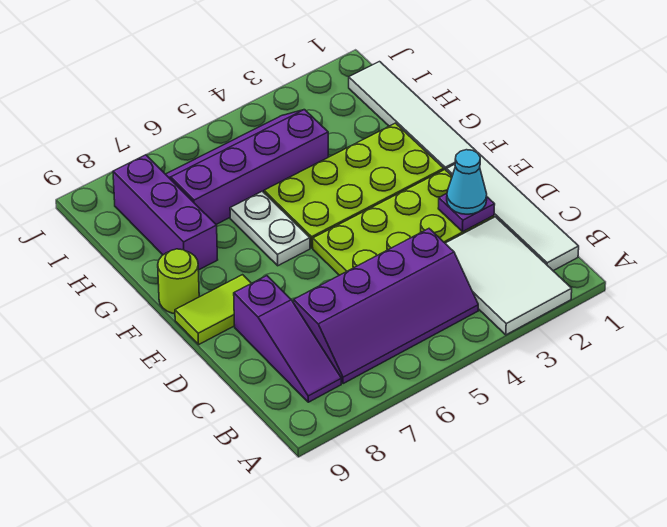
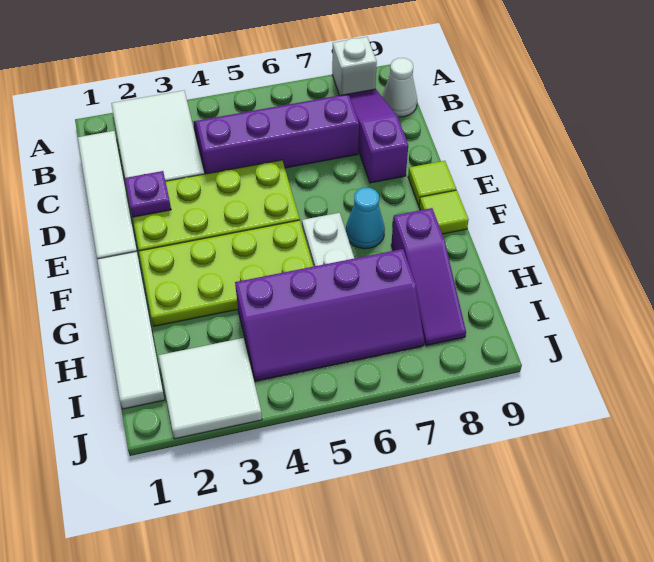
none -> white 1x1 brick [332,37,377,95]
none -> white 1x1 cone [382,58,417,117]
cyan 1x1 cone [447,150,487,214] -> cyan 1x1 cone moved to [346,188,385,249]
lime 1x2 tile [175,275,251,344] -> lime 1x1 tile [408,161,456,205]
lime 1x1 round brick [158,249,199,314] -> lime 1x1 tile [419,190,469,234]
purple 1x3 brick [113,155,218,270] -> purple 1x3 slope [391,208,466,345]
none -> white 2x2 tile [158,338,262,439]

